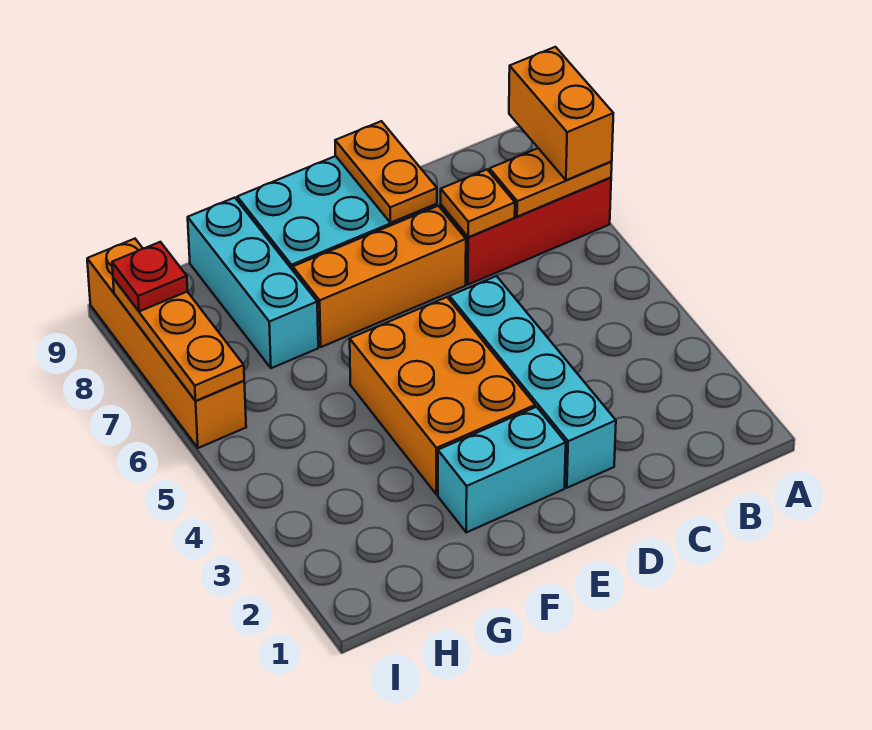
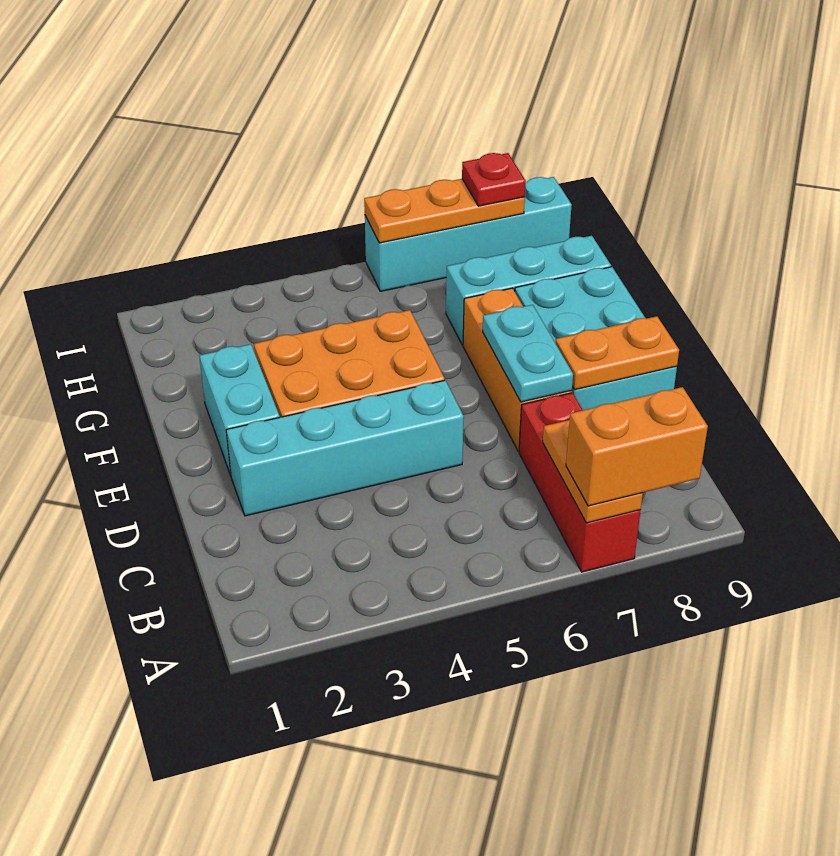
orange 1x1 plate [441,170,515,237] -> none
none -> cyan 1x2 plate [483,305,573,402]
orange 1x4 brick [87,239,246,448] -> cyan 1x4 brick [365,177,572,291]

